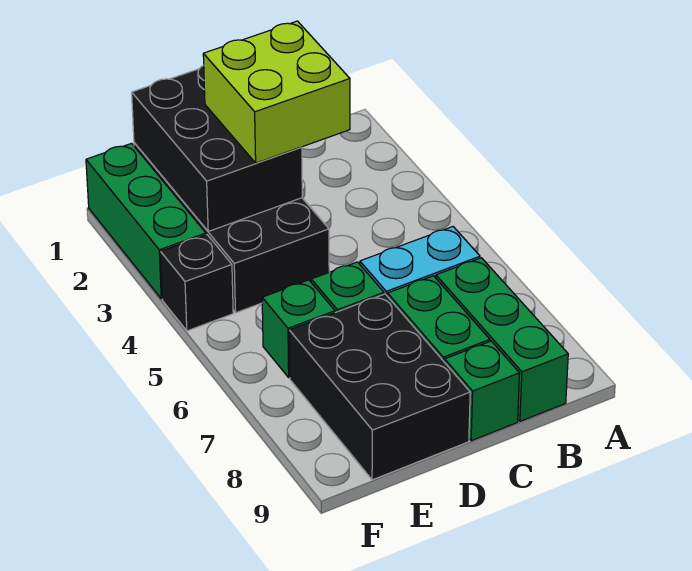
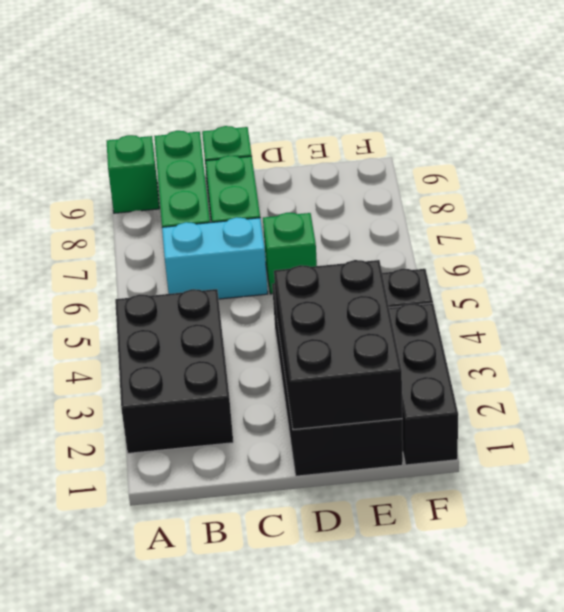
lime 2x2 brick [203,21,350,163] -> none
black 2x3 brick [289,294,470,480] -> black 2x3 brick moved to [115,289,233,453]
green 1x1 brick [262,280,335,378] -> green 1x1 brick moved to [107,135,159,213]
green 1x3 brick [86,143,206,299] -> black 1x3 brick [389,303,458,465]

